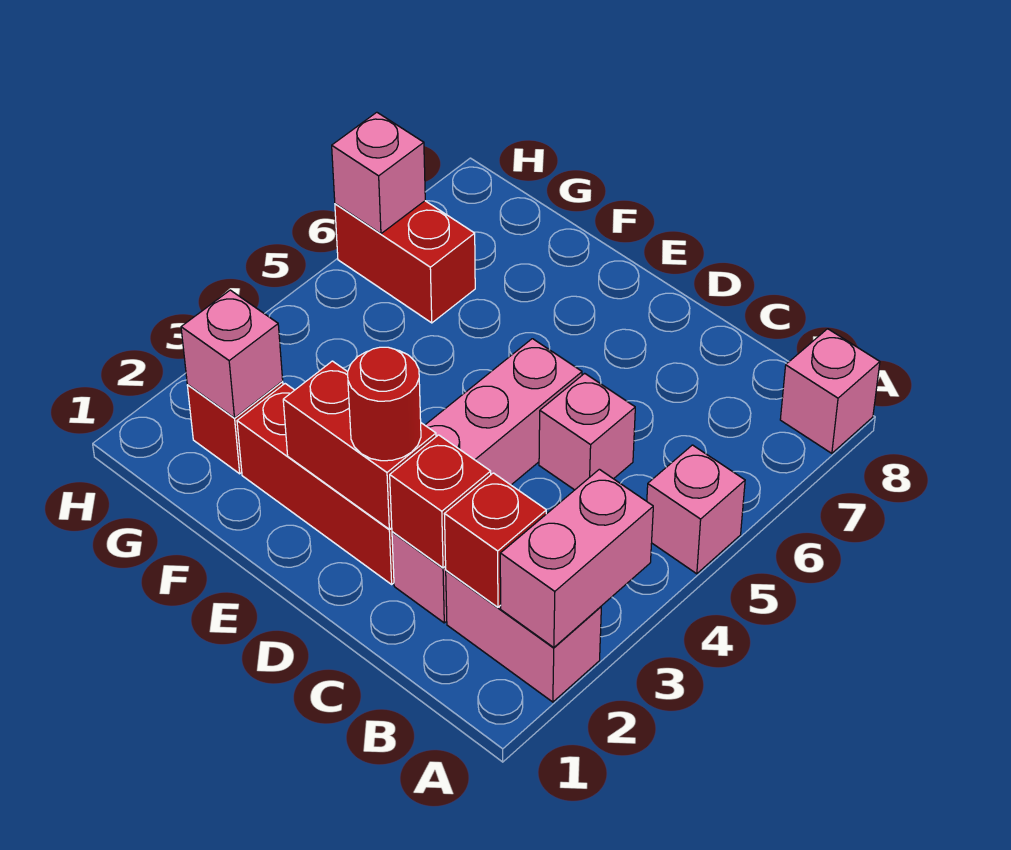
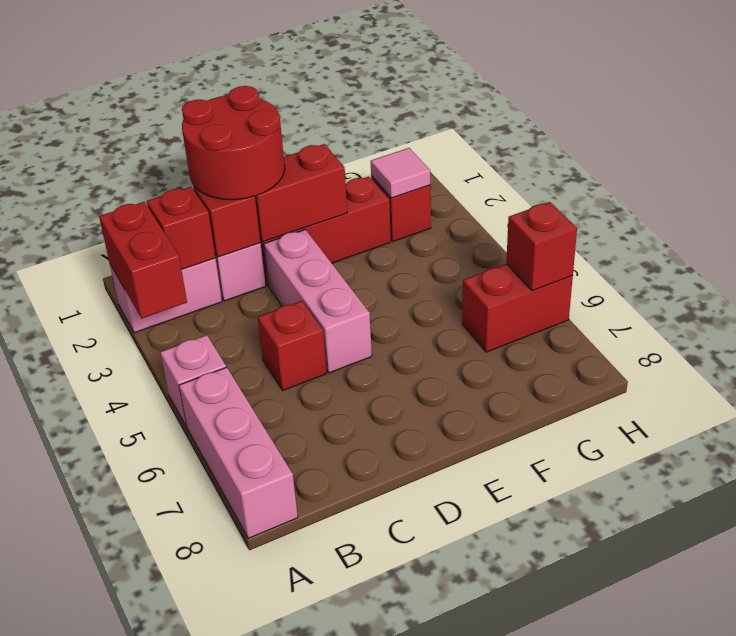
pink 1x2 brick [500,469,653,648] -> red 1x2 brick [99,202,187,318]
pink 1x1 brick [780,329,880,453] -> pink 1x3 brick [179,367,298,538]
pink 1x1 brick [539,373,635,490] -> red 1x1 brick [258,301,327,390]
red 1x1 round brick [348,347,421,461] -> red 2x2 round brick [182,86,285,200]
pink 1x1 brick [181,290,283,418] -> pink 1x1 tile [371,148,430,198]
pink 1x1 brick [332,112,425,234] -> red 1x1 brick [506,202,577,291]

